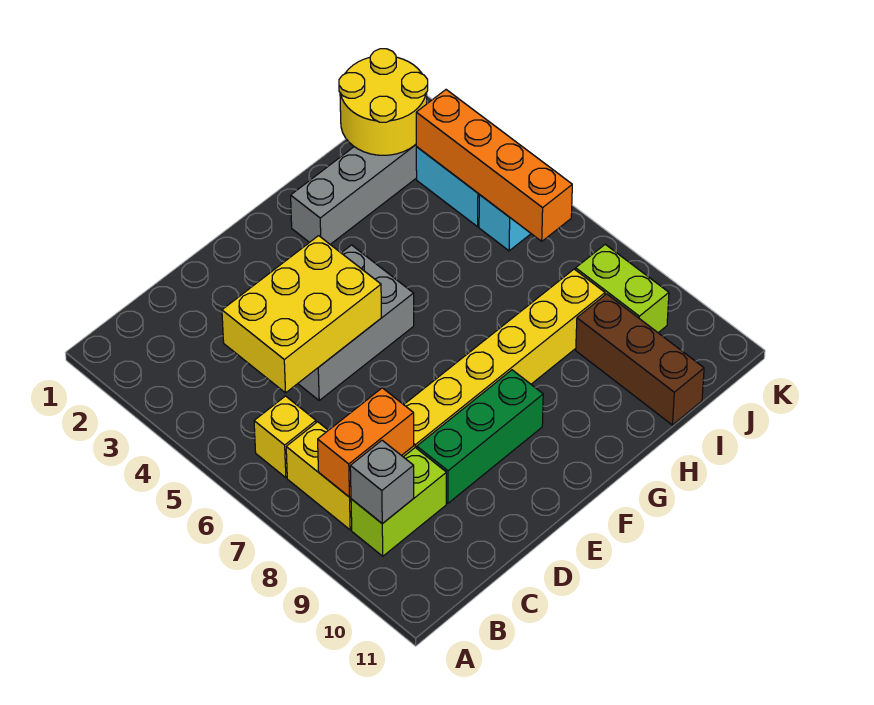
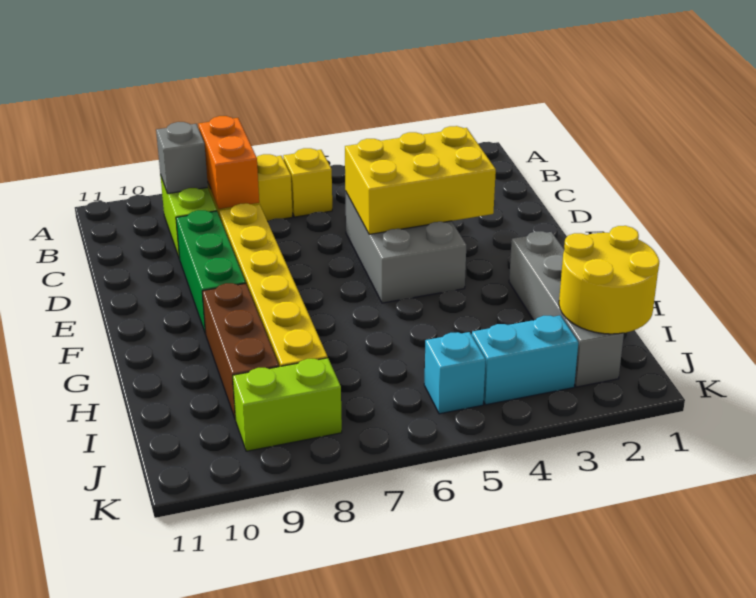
yellow 2x3 brick [222,236,381,393] -> yellow 2x3 brick turned to [345,126,496,234]
brown 1x3 brick [576,294,704,425] -> brown 1x3 brick turned to [202,283,279,420]
orange 1x4 brick [416,90,572,241] -> none

